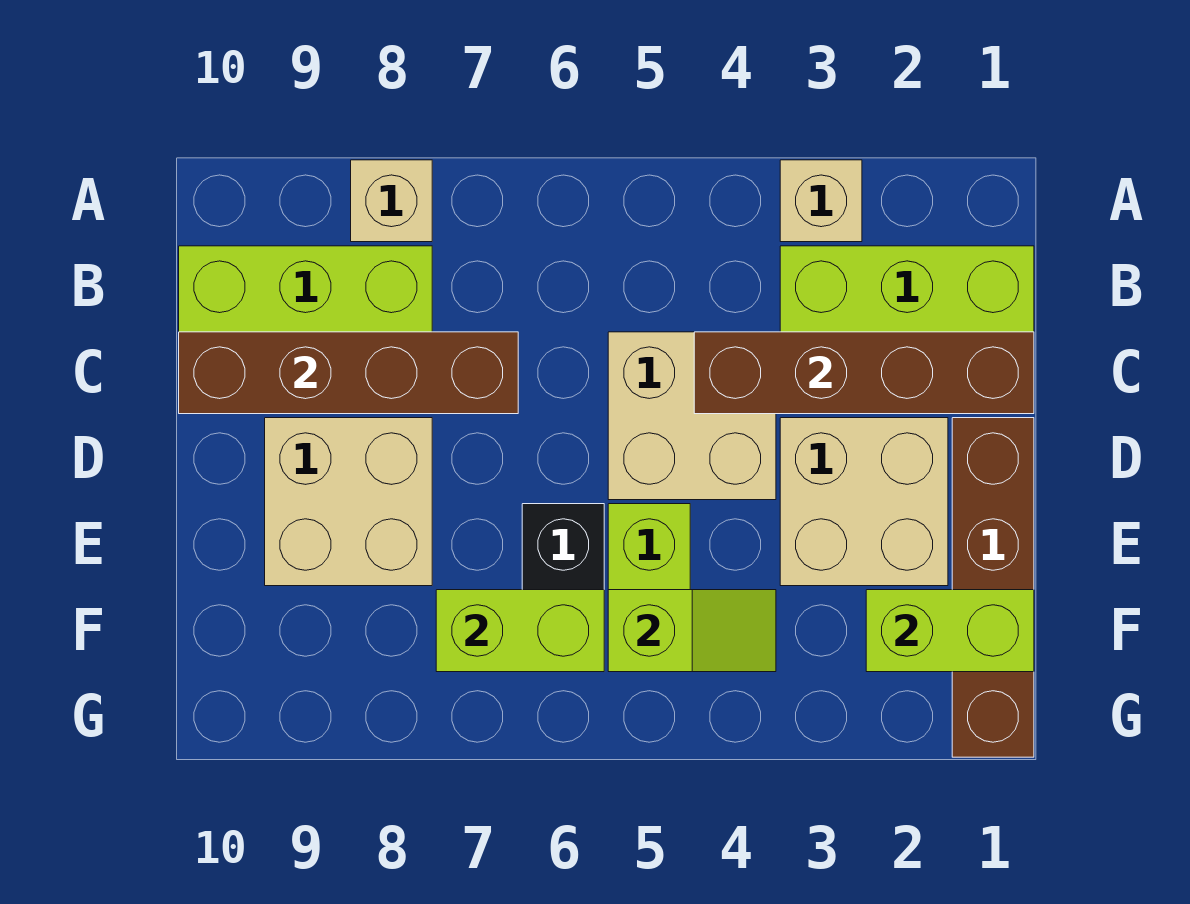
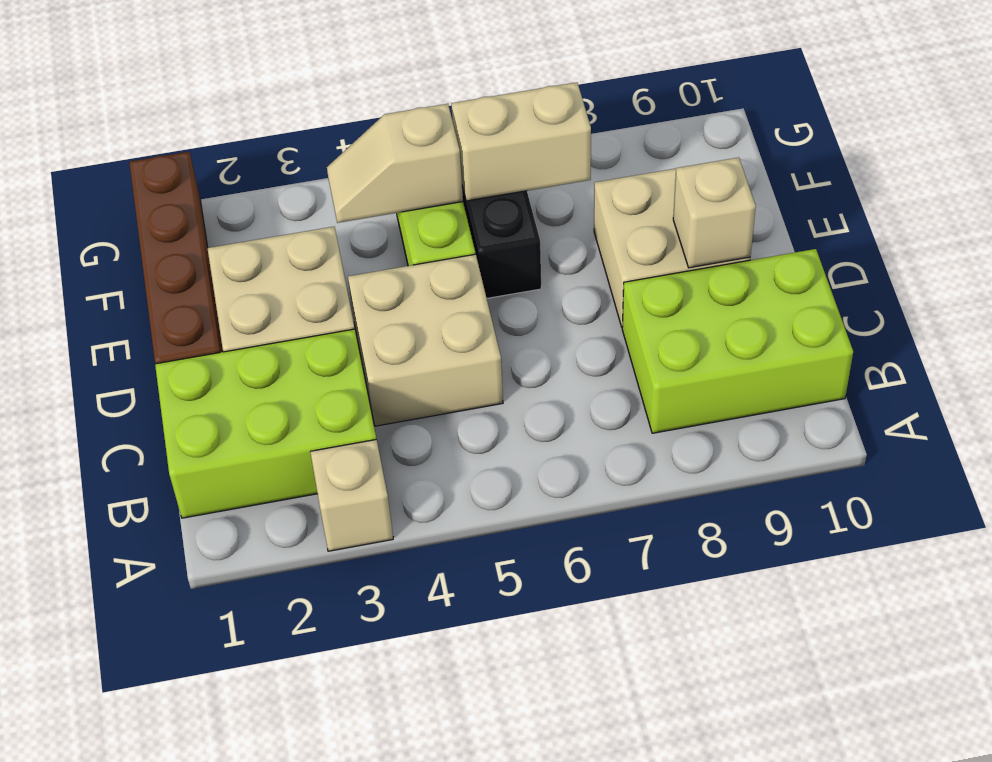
tan 1x1 brick [351,160,432,242] -> tan 1x1 brick moved to [673,157,756,268]
brown 1x4 brick [694,332,1034,414] -> none
brown 1x4 brick [179,332,518,414] -> none
lime 1x2 brick [866,590,1034,672] -> none
lime 1x2 slope [608,590,776,672] -> tan 1x2 slope [327,104,463,223]
lime 1x2 brick [436,590,604,672] -> tan 1x2 brick [451,82,591,201]

